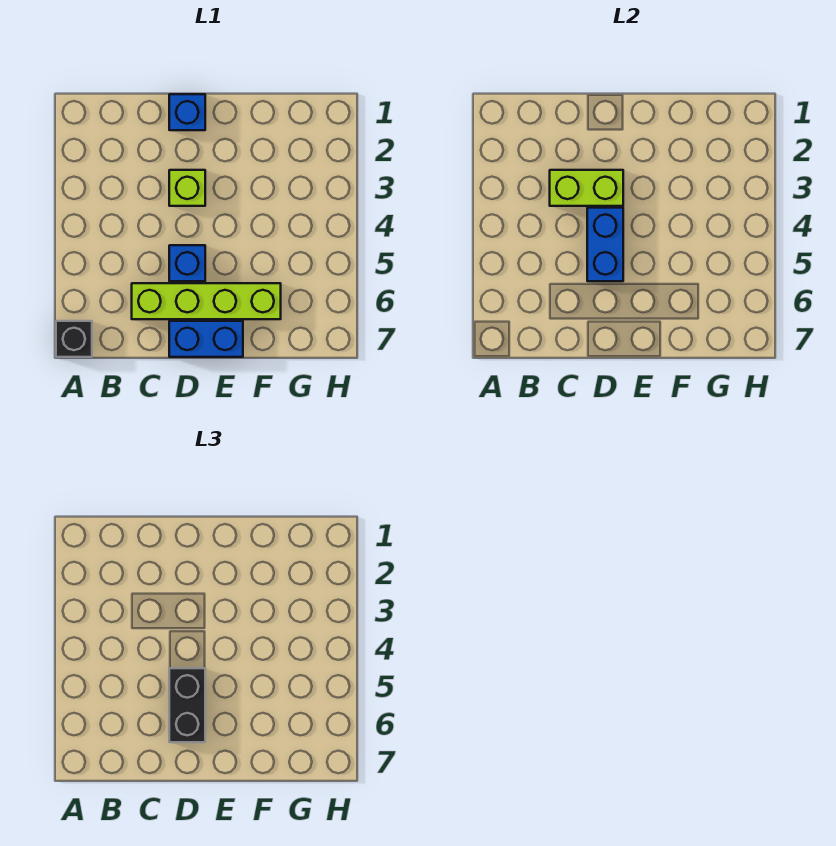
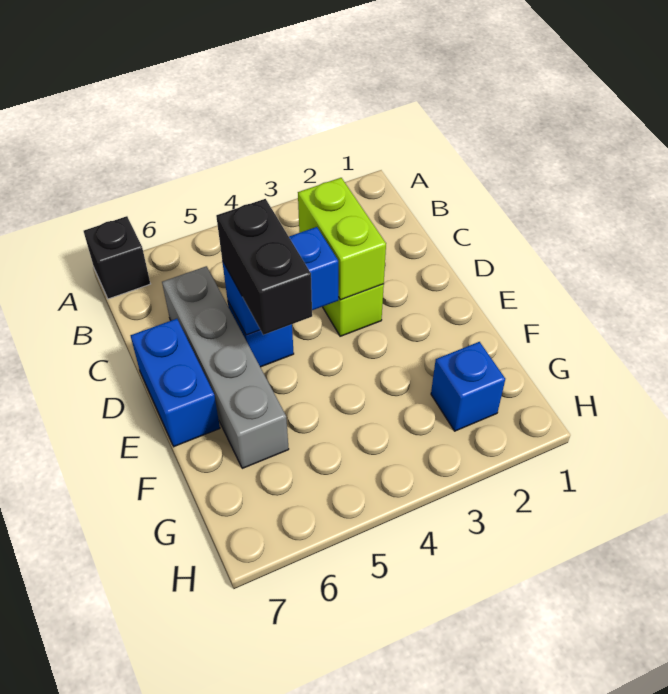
lime 1x4 brick [132,283,281,319] -> grey 1x4 brick [162,266,289,468]
blue 1x1 brick [169,94,205,130] -> blue 1x1 brick moved to [431,342,505,431]
black 1x2 brick [169,668,205,742] -> black 1x2 brick turned to [216,199,312,335]

